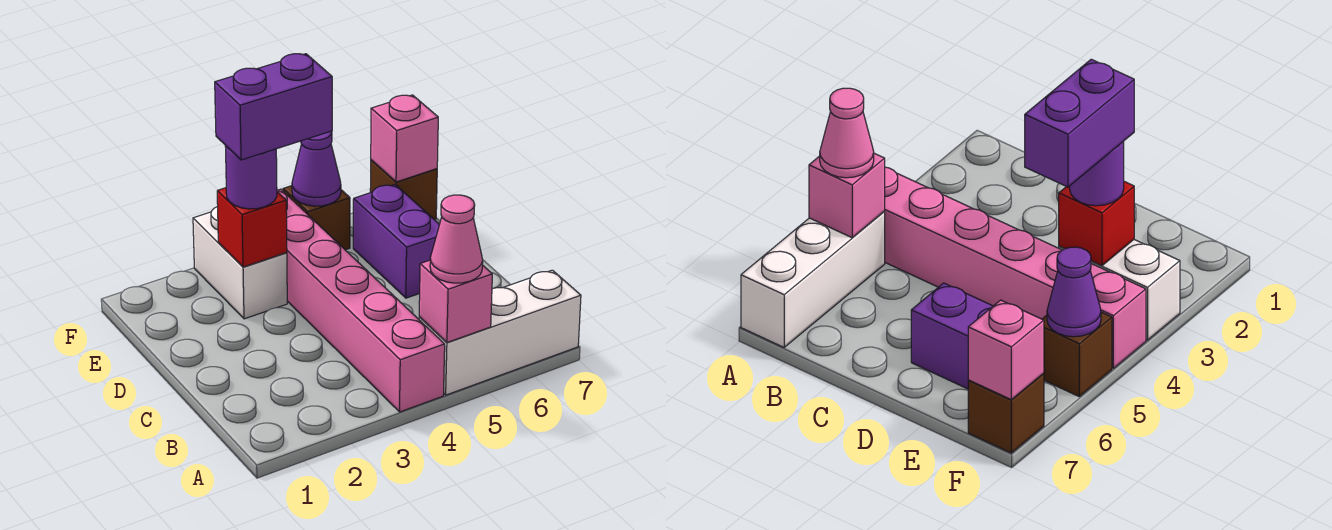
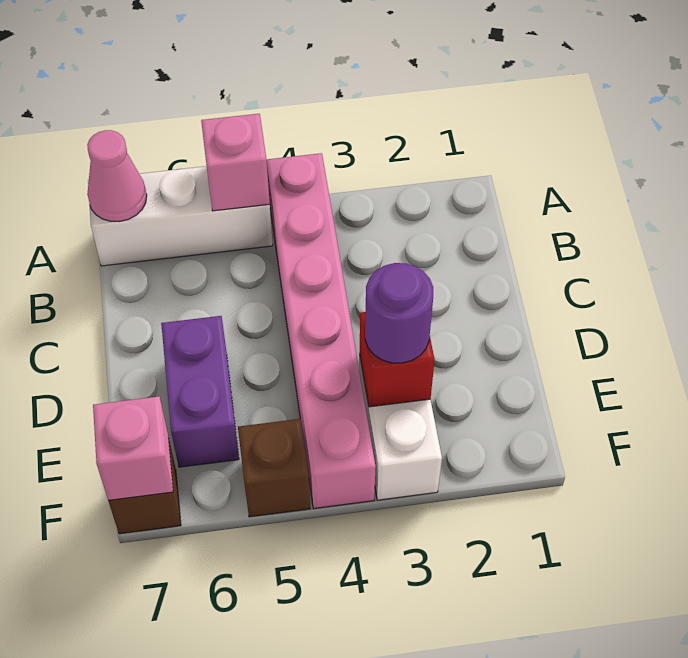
pink 1x1 cone [430,195,483,283] -> pink 1x1 cone moved to [87,130,147,222]
purple 1x2 brick [215,54,332,160] -> none
purple 1x1 cone [292,131,341,206] -> none

